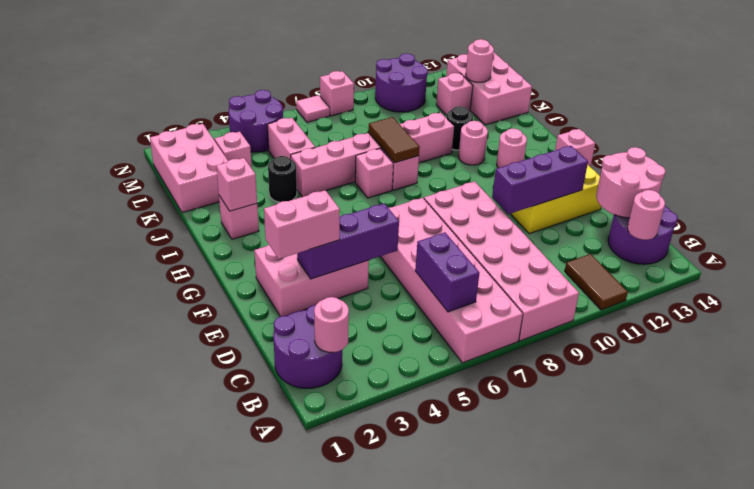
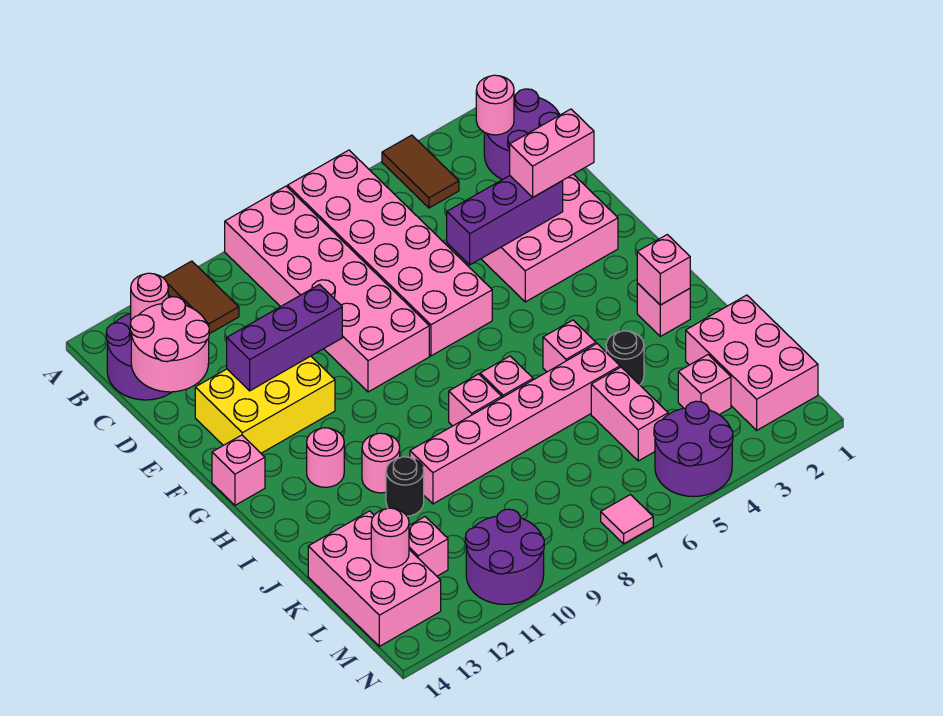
purple 1x2 brick [415,233,479,312] -> none
brown 1x2 tile [368,117,420,163] -> brown 1x2 tile moved to [382,135,459,208]
pink 1x1 brick [320,71,354,116] -> pink 1x1 brick moved to [543,320,596,372]

